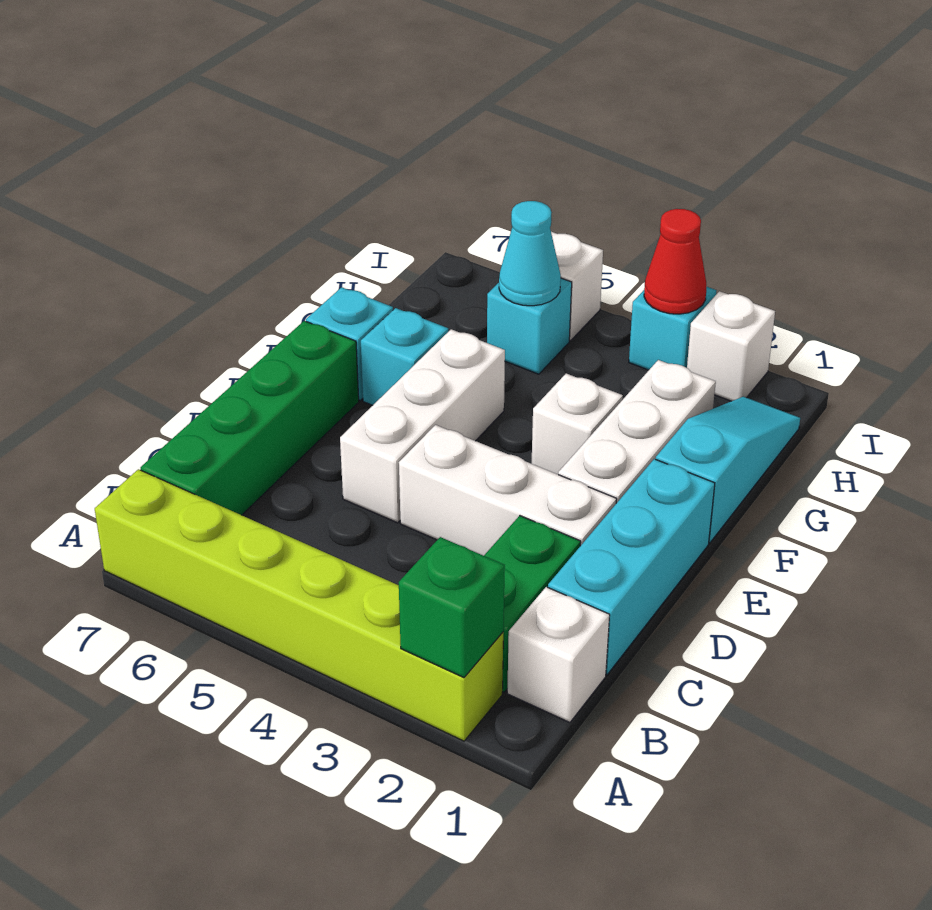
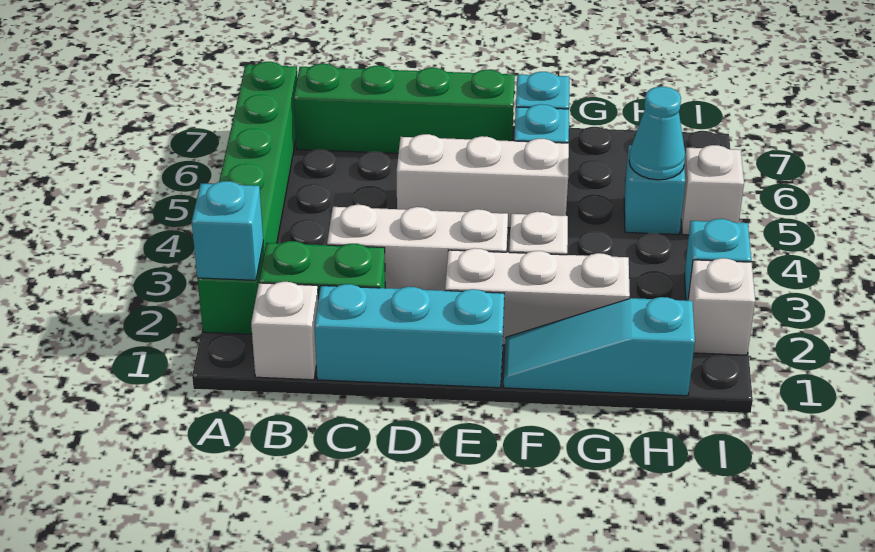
lime 1x6 brick [95,469,503,741] -> green 1x6 brick [197,62,297,334]
green 1x1 brick [399,537,505,678] -> cyan 1x1 brick [192,181,263,280]
white 1x3 brick [399,425,617,556] -> white 1x3 brick turned to [327,205,508,291]
cyan 1x3 slope [656,397,800,543] -> cyan 1x3 slope turned to [504,297,695,396]
red 1x1 cone [644,209,706,314] -> none

